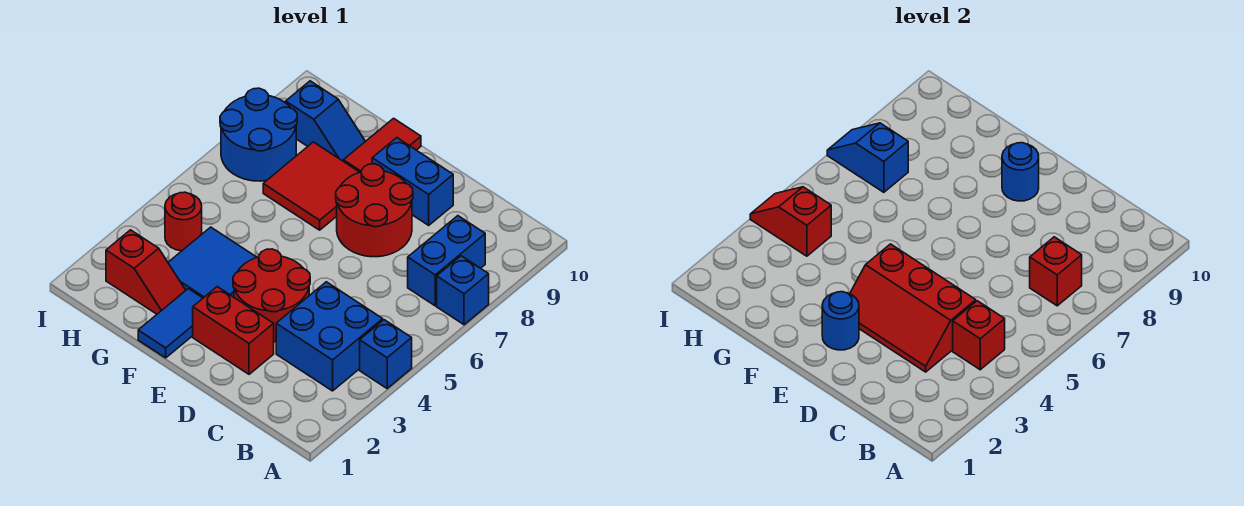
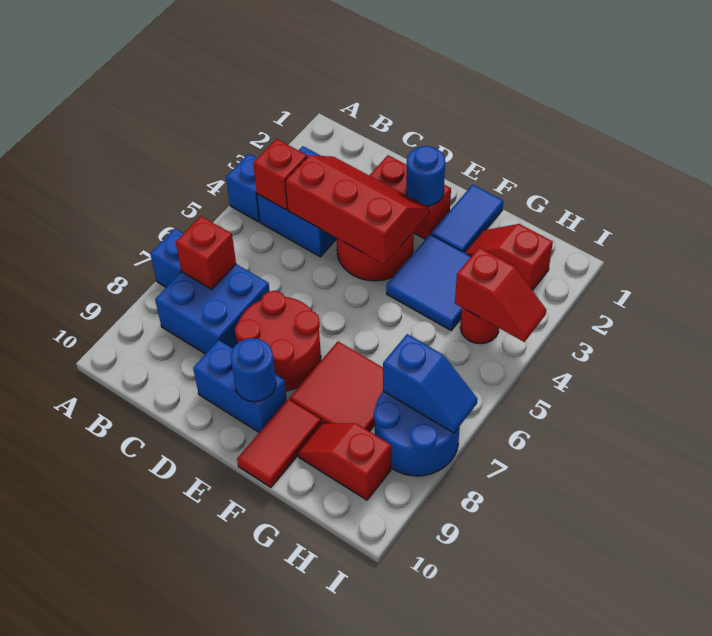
blue 1x2 brick [408,216,485,306] -> blue 2x2 brick [155,264,270,354]
blue 1x2 slope [286,81,365,161] -> red 1x2 slope [298,423,391,500]

